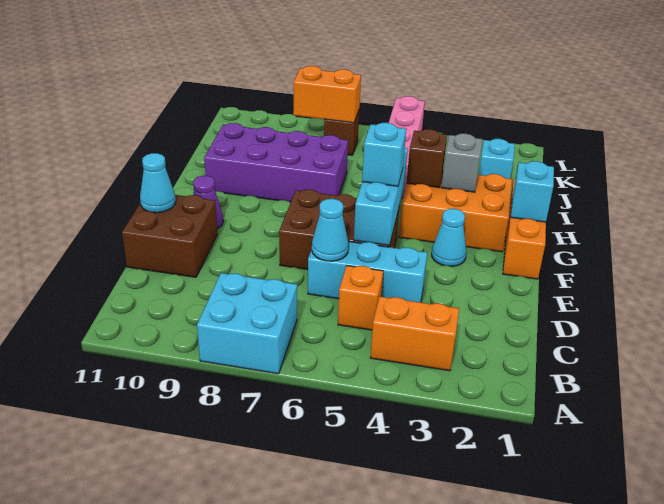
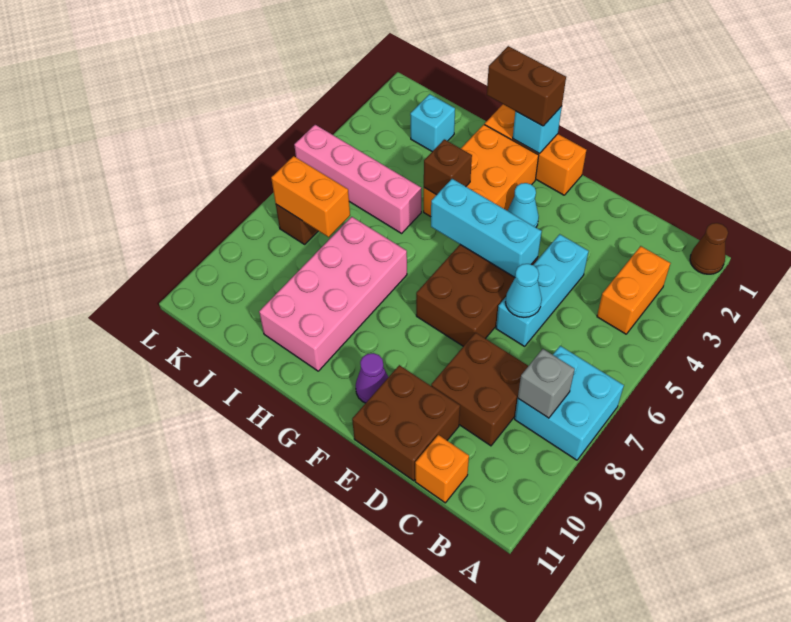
none -> brown 1x1 cone [690,223,728,274]
orange 1x1 brick [338,266,383,330] -> orange 1x1 brick moved to [415,435,469,503]
none -> brown 2x2 brick [431,333,528,446]
cyan 1x1 cone [140,153,176,213] -> none
cyan 1x1 brick [362,123,406,186] -> none
none -> brown 1x2 brick [487,46,566,126]
grey 1x1 brick [441,134,483,192] -> grey 1x1 brick moved to [518,349,575,418]
purple 2x4 brick [204,123,348,202] -> pink 2x4 brick [259,217,407,371]
orange 1x2 brick [293,66,361,123] -> orange 1x2 brick turned to [271,156,350,237]

